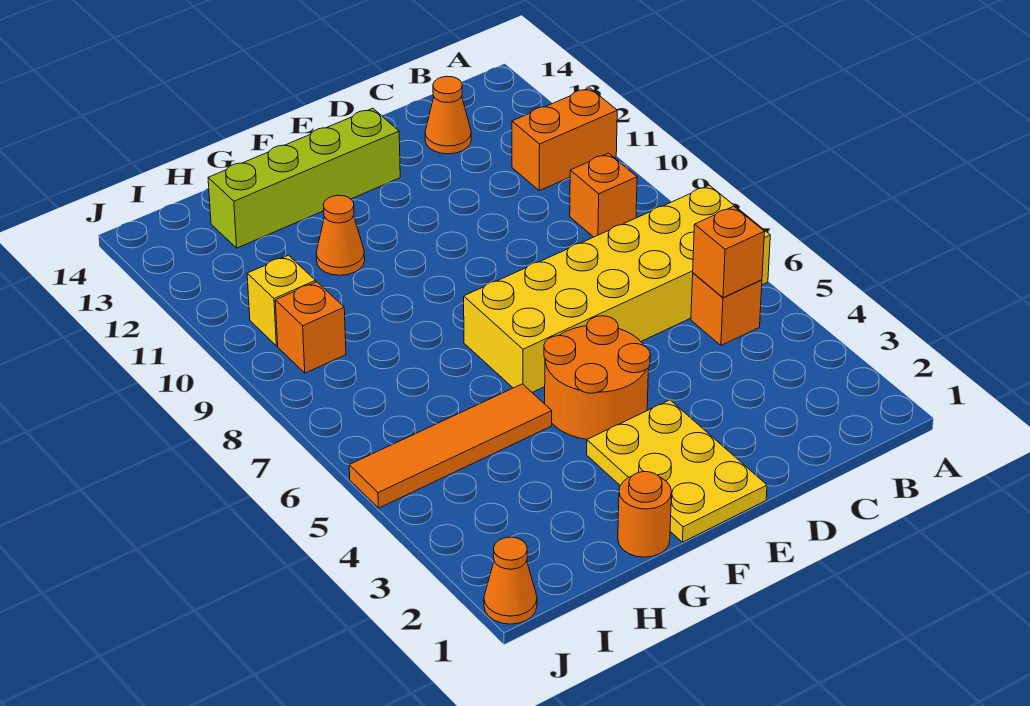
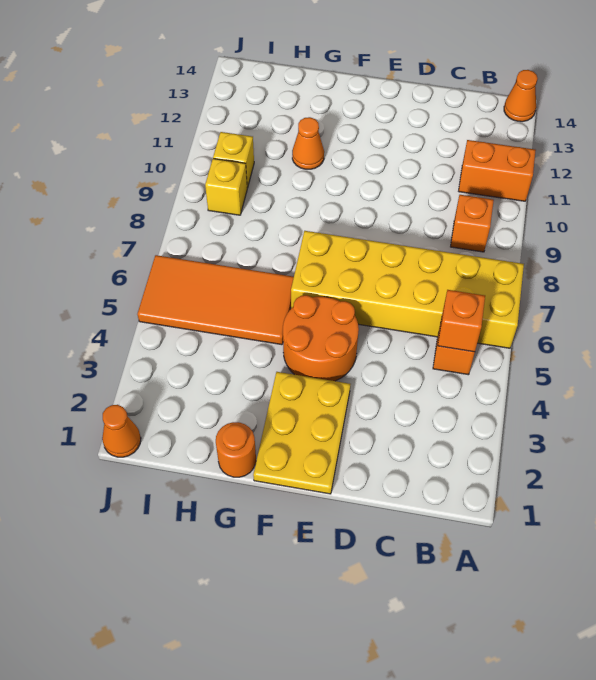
orange 1x1 cone [425,76,471,154] -> orange 1x1 cone moved to [504,70,538,122]
lime 1x4 brick [208,108,400,248] -> none
orange 1x4 tile [349,384,552,508] -> orange 2x4 tile [137,255,294,345]
orange 1x1 brick [275,282,346,373] -> yellow 1x1 brick [205,159,247,215]

